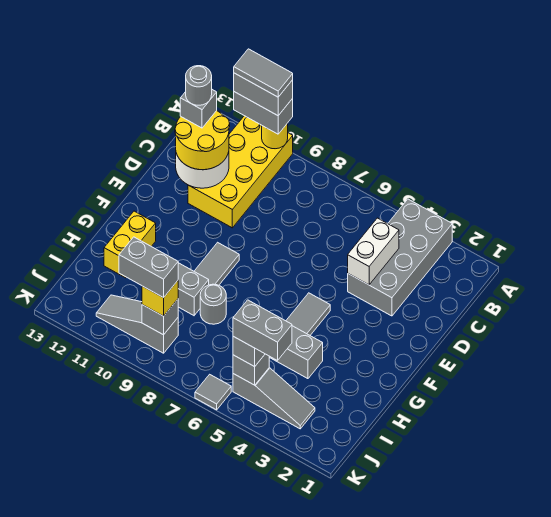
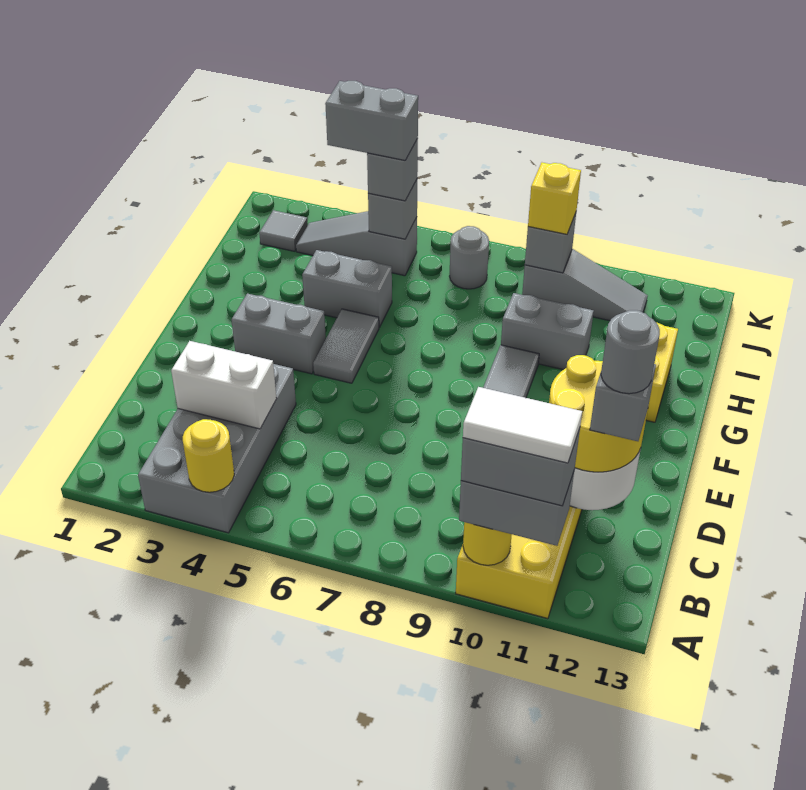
none -> yellow 1x1 round brick [183,419,234,492]
grey 1x2 tile [234,49,293,97] -> white 1x2 tile [463,387,582,463]
white 1x2 brick [348,218,399,285] -> white 1x2 brick turned to [171,341,277,429]
grey 1x1 round brick [200,284,226,324] -> grey 1x1 round brick moved to [450,226,489,289]
grey 1x2 brick [119,237,178,298] -> grey 1x2 brick moved to [232,293,326,374]
grey 1x1 tile [195,374,231,410] -> grey 1x1 tile moved to [259,210,308,251]

